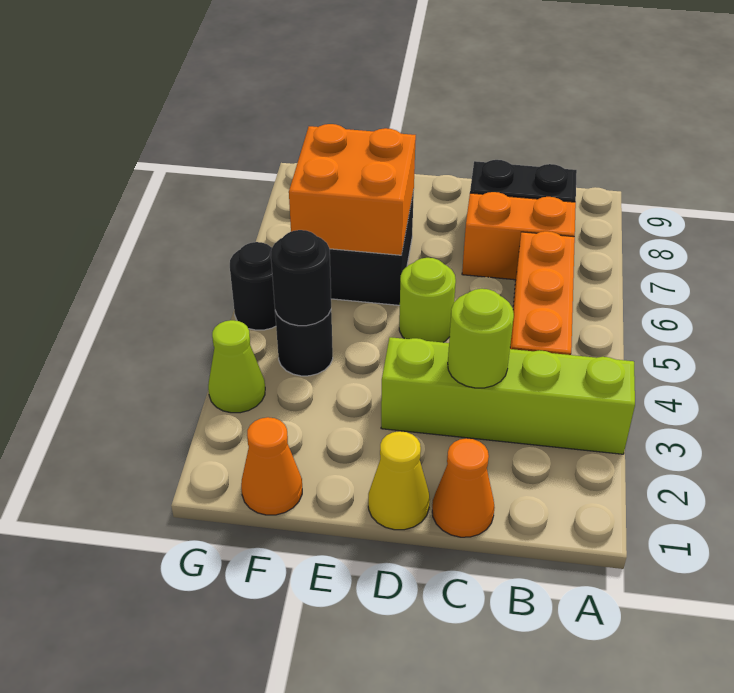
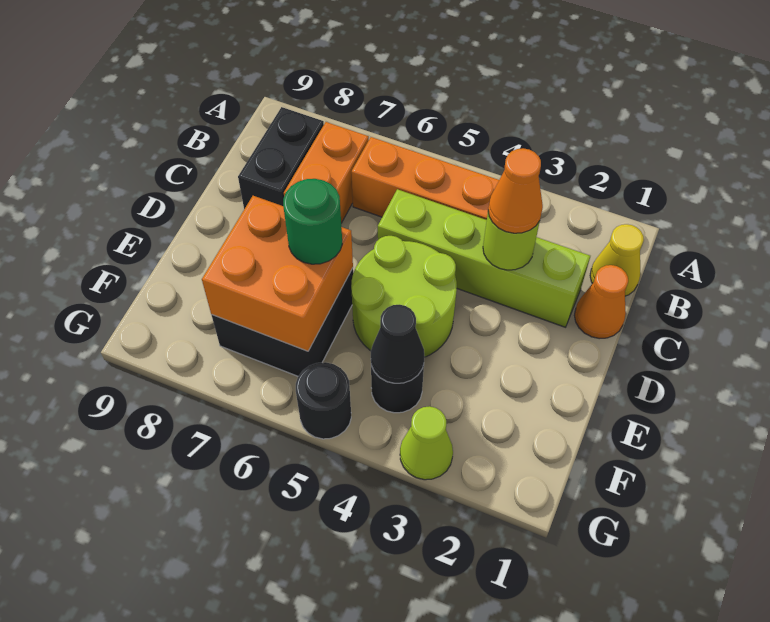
lime 1x4 brick [381,337,635,454] -> lime 1x4 brick turned to [378,189,590,327]
yellow 1x1 cone [368,431,430,530] -> yellow 1x1 cone moved to [590,224,644,296]
lime 1x1 round brick [399,258,456,342] -> lime 2x2 round brick [351,236,457,357]
none -> green 1x1 round brick [283,179,342,264]
orange 1x1 cone [241,417,302,515] -> orange 1x1 cone moved to [488,148,543,233]
black 1x1 round brick [271,230,331,326] -> black 1x1 cone [371,305,425,383]

